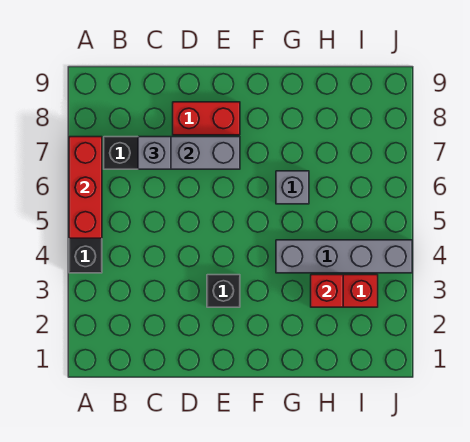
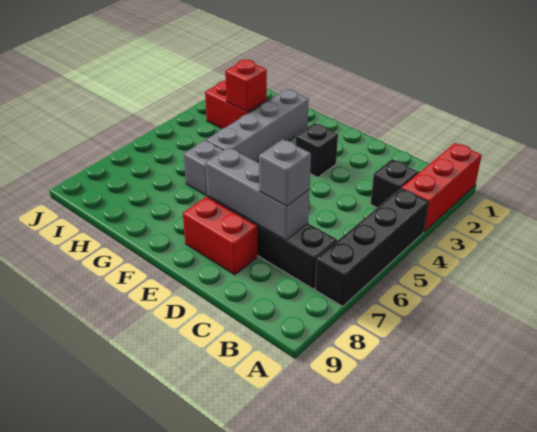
red 1x3 brick [69,137,102,238] -> red 1x3 brick moved to [402,143,482,232]
none -> black 1x1 brick [371,159,418,207]
grey 1x4 brick [276,240,412,273] -> grey 1x4 brick turned to [206,90,309,162]

